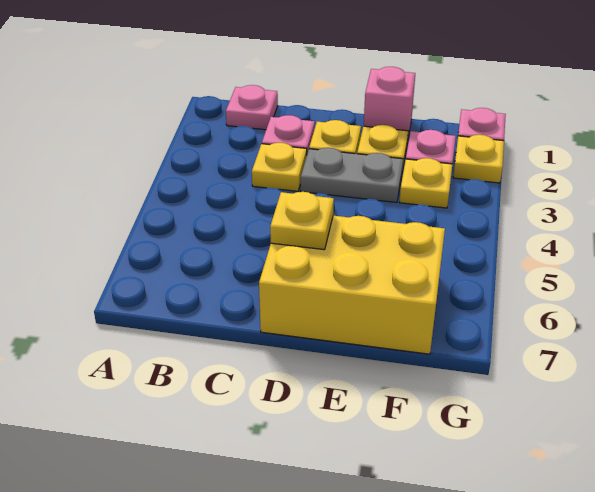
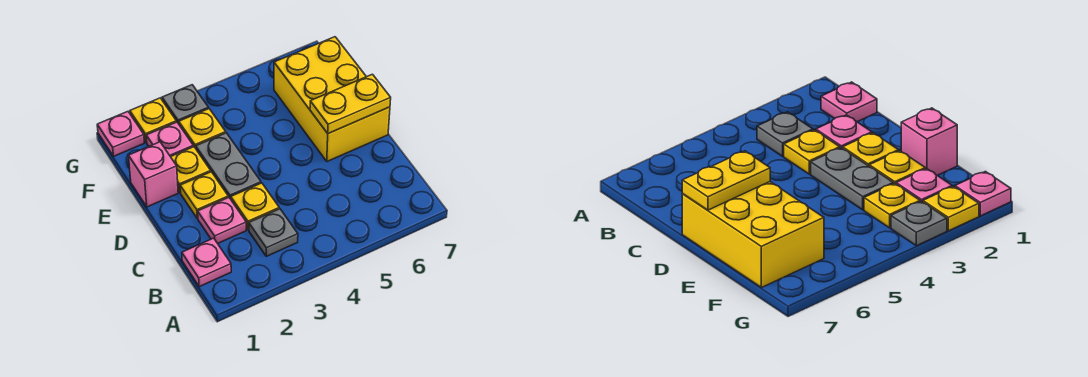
none -> grey 1x1 plate [249,209,298,256]
yellow 1x1 plate [270,192,334,250] -> yellow 1x2 plate [310,74,391,134]
none -> grey 1x1 plate [162,85,209,124]

